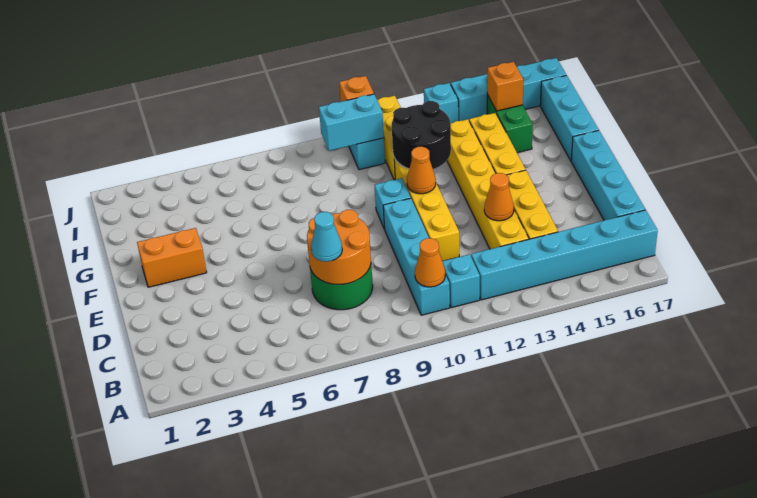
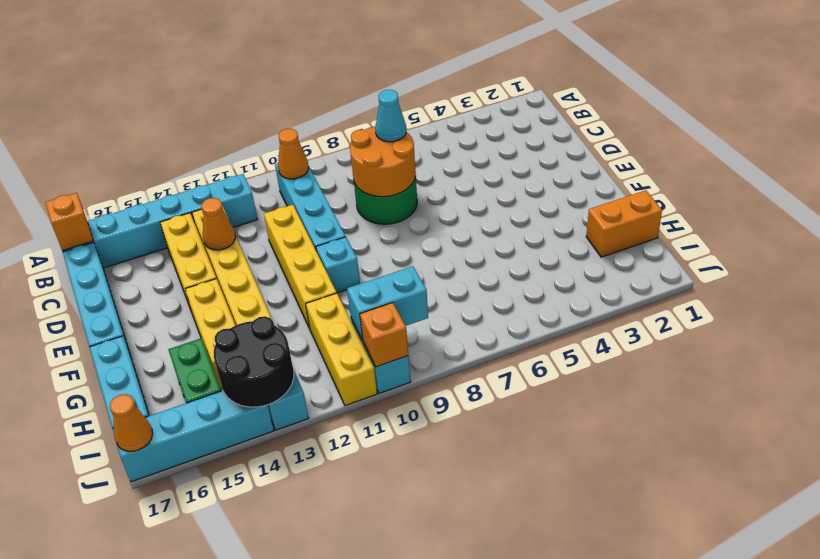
cyan 1x1 brick [442,254,480,308] -> none
orange 1x2 brick [137,228,207,287] -> orange 1x2 brick moved to [586,190,662,257]
orange 1x1 cone [407,147,436,194] -> orange 1x1 cone moved to [110,394,153,451]
black 2x2 round brick [392,101,451,169] -> black 2x2 round brick moved to [214,316,294,407]
orange 1x1 brick [487,62,523,111] -> orange 1x1 brick moved to [45,193,93,251]

